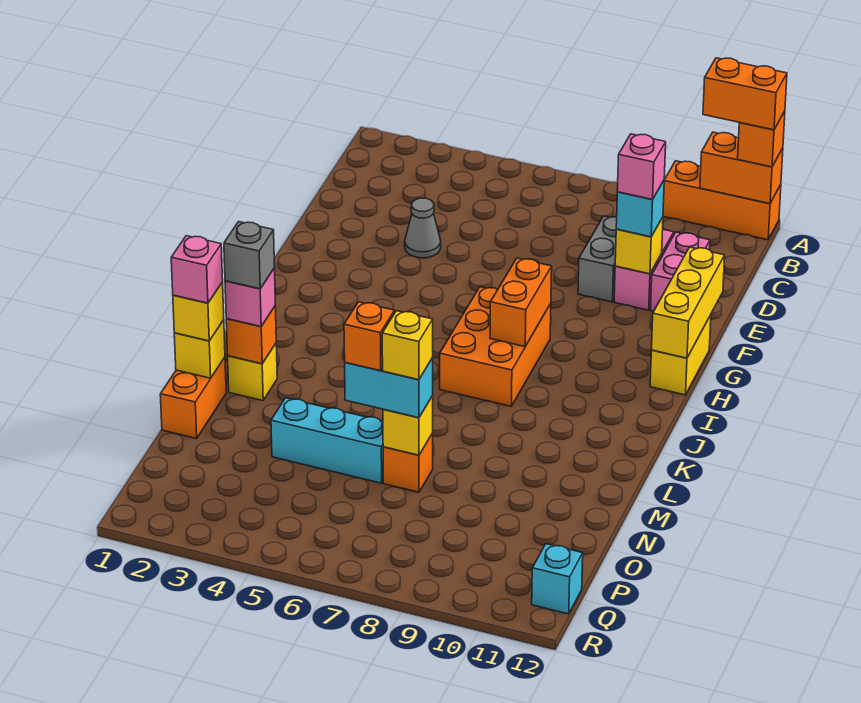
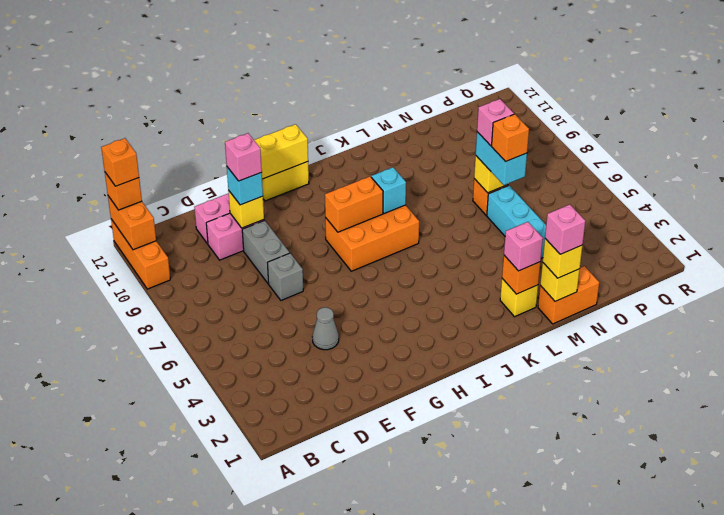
orange 1x2 brick [703,58,787,130] -> orange 1x1 brick [101,138,139,186]
grey 1x2 brick [578,216,617,302] -> grey 1x2 brick turned to [242,220,290,284]
grey 1x1 brick [224,222,275,289] -> grey 1x1 brick moved to [268,253,303,300]
yellow 1x1 brick [382,311,433,380] -> pink 1x1 brick [477,99,514,146]
cyan 1x1 brick [532,544,583,614] -> cyan 1x1 brick moved to [371,167,406,214]

